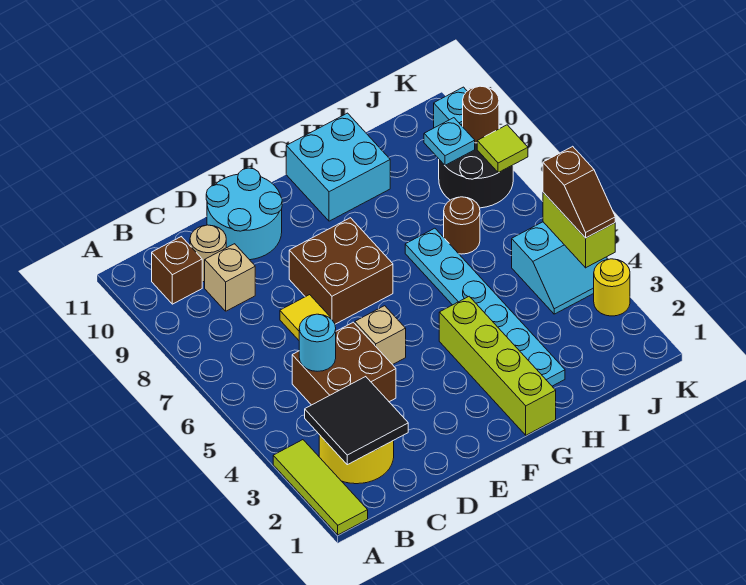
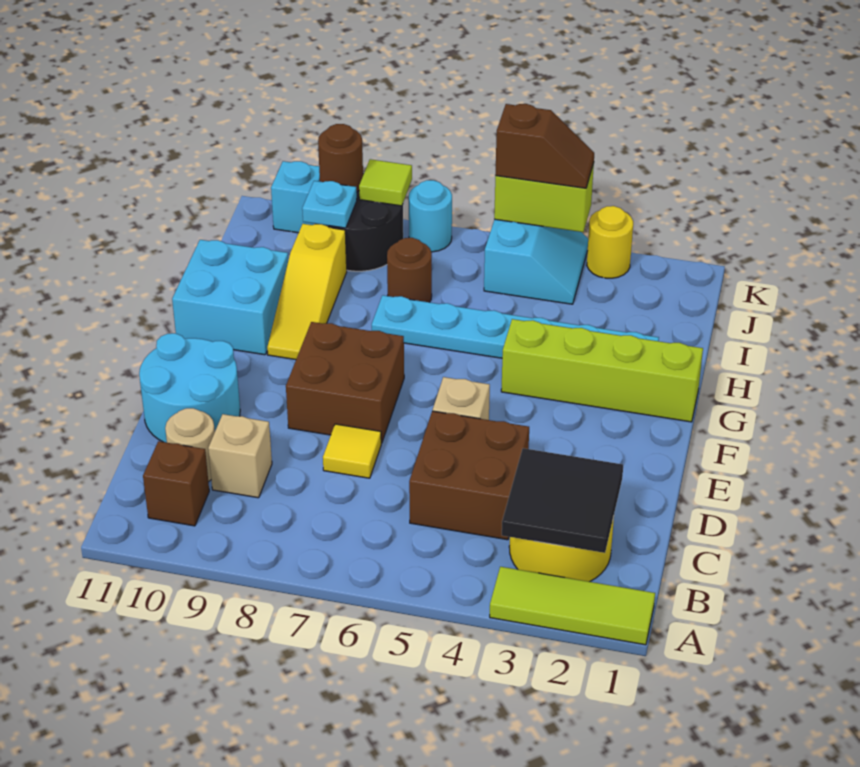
cyan 1x1 round brick [299,314,336,371] -> cyan 1x1 round brick moved to [409,180,452,252]
none -> yellow 1x3 slope [267,224,347,360]

